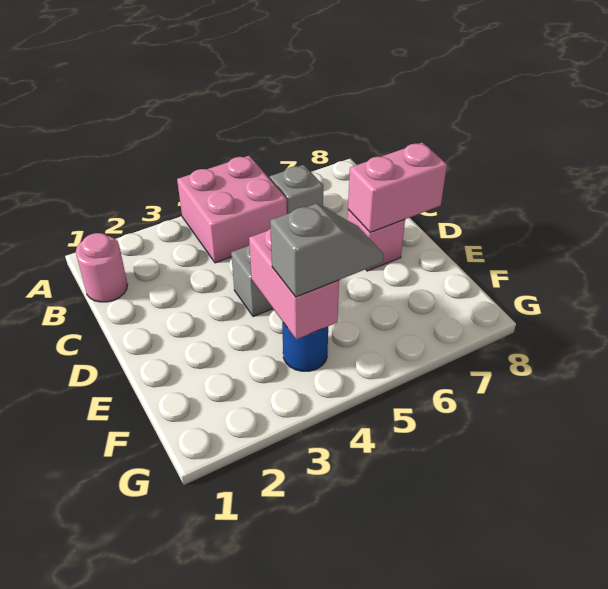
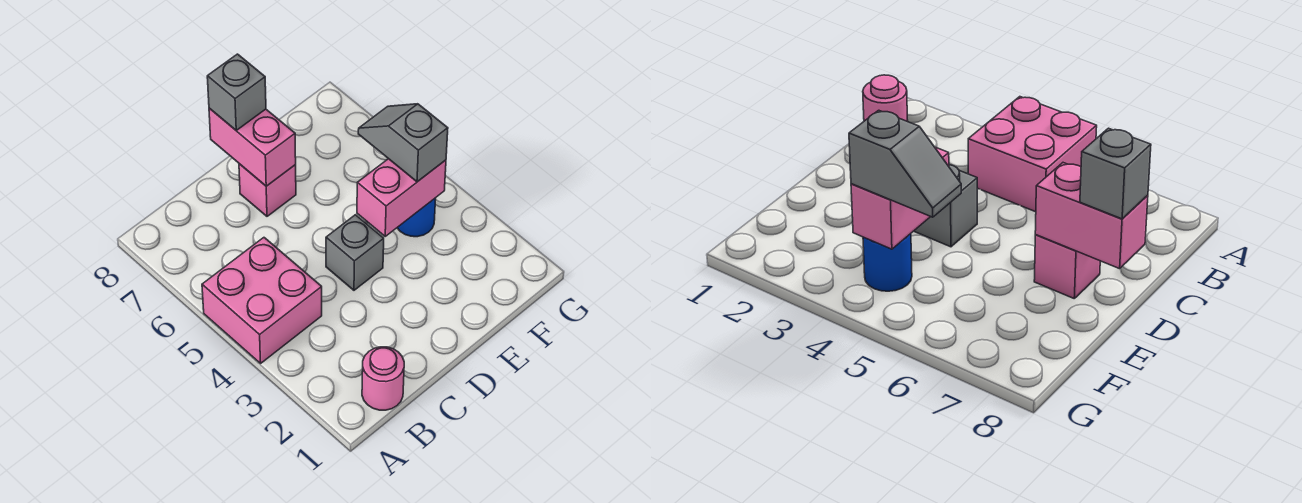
grey 1x1 brick [270,165,323,214] -> grey 1x1 brick moved to [207,54,266,130]

